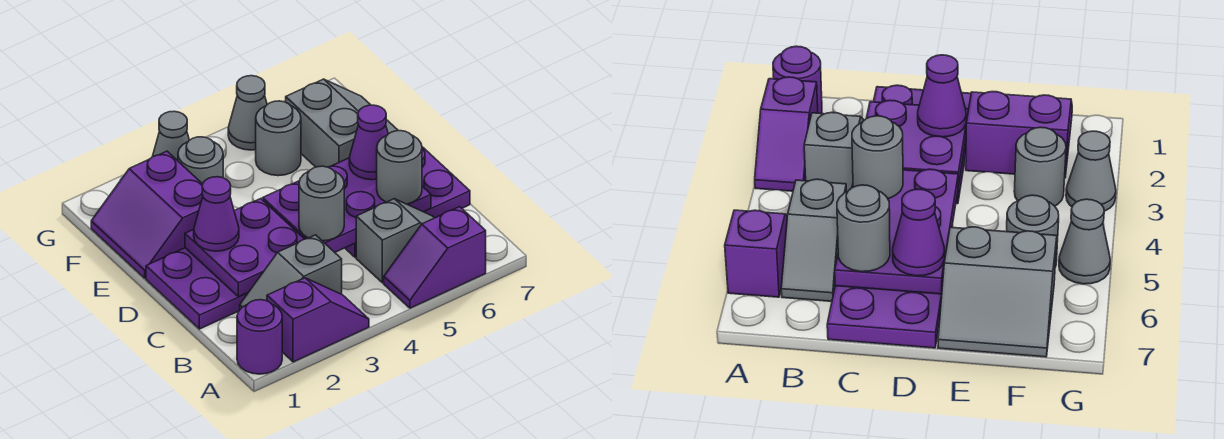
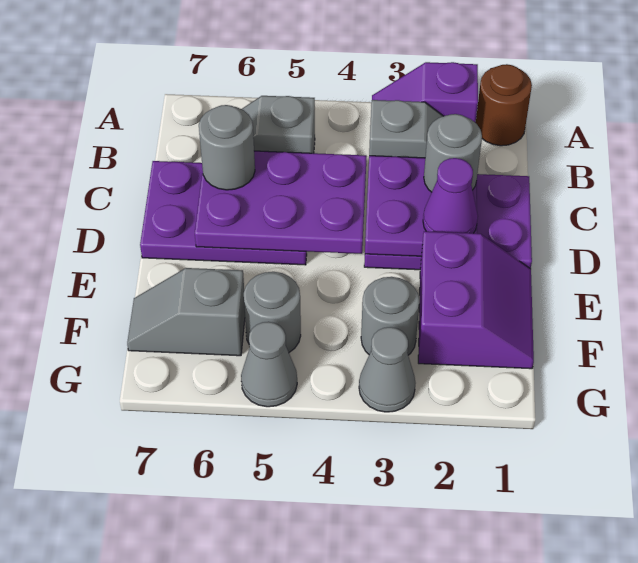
purple 1x1 round brick [237,300,282,374] -> brown 1x1 round brick [476,64,532,146]
purple 1x2 slope [384,207,486,308] -> none
grey 1x1 round brick [299,166,344,241] -> grey 1x1 round brick moved to [424,114,482,192]
purple 1x1 cone [349,105,388,180] -> none
grey 2x2 slope [286,79,398,167] -> grey 1x2 slope [127,268,245,356]

